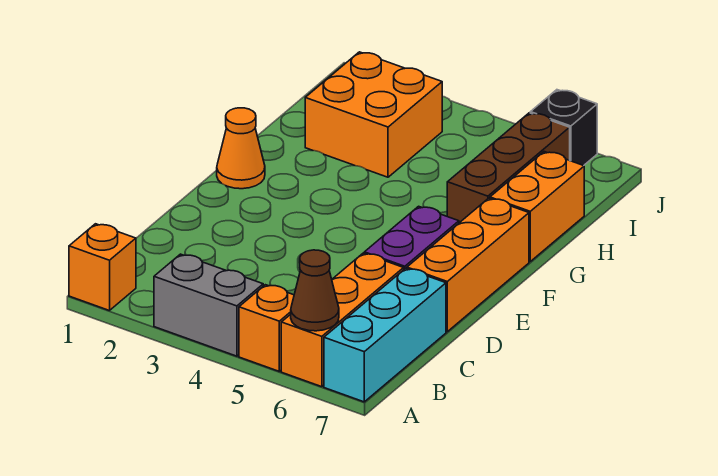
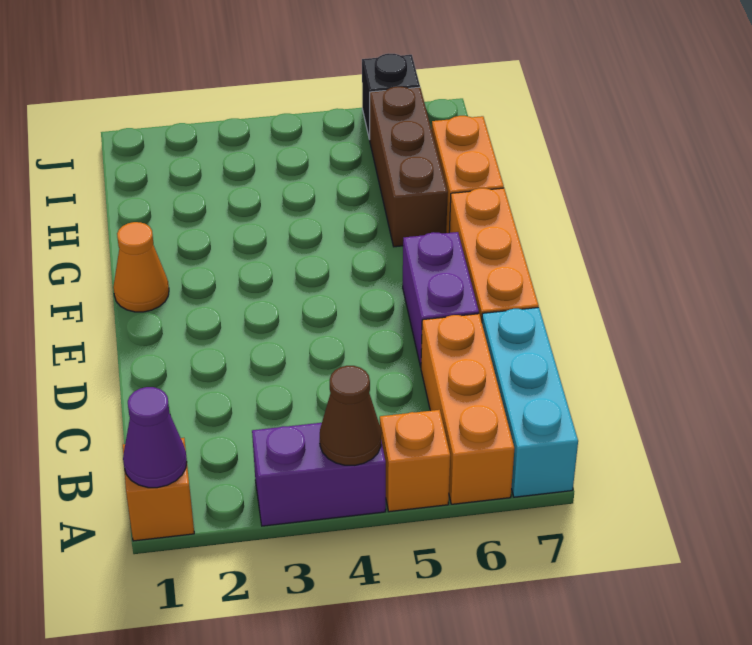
none -> purple 1x1 cone [123,387,187,488]
grey 1x2 brick [154,254,263,356] -> purple 1x2 brick [252,423,386,526]
brown 1x1 cone [291,250,339,331] -> brown 1x1 cone moved to [320,366,381,465]
orange 2x2 brick [305,52,442,177] -> none

